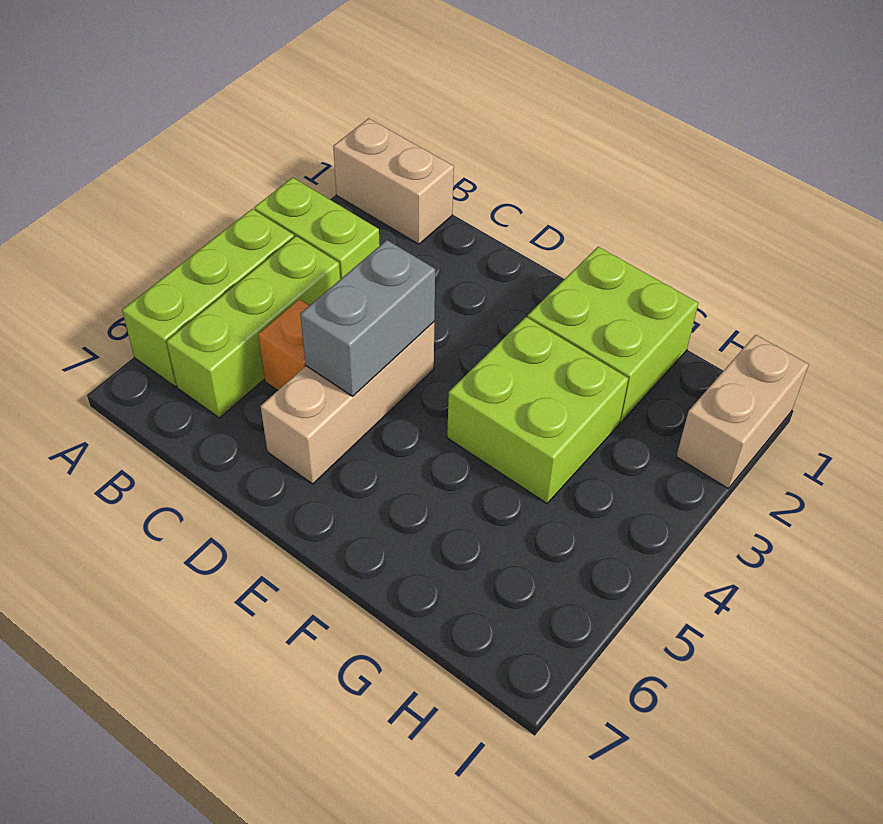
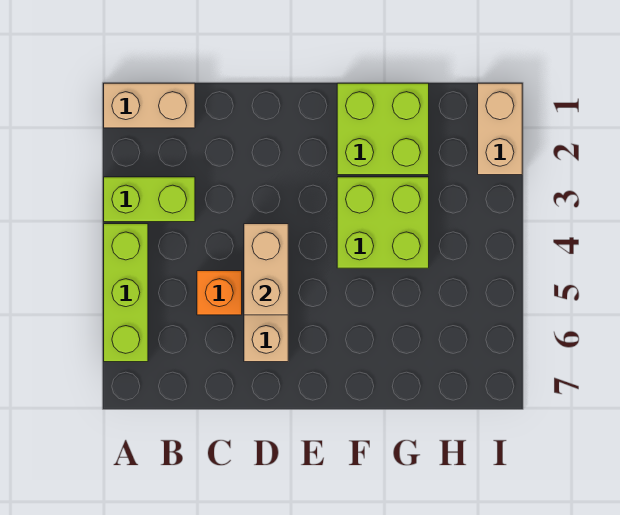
lime 1x3 brick [167,236,340,418] -> none
grey 1x2 brick [300,240,435,396] -> tan 1x2 brick [244,224,288,315]

